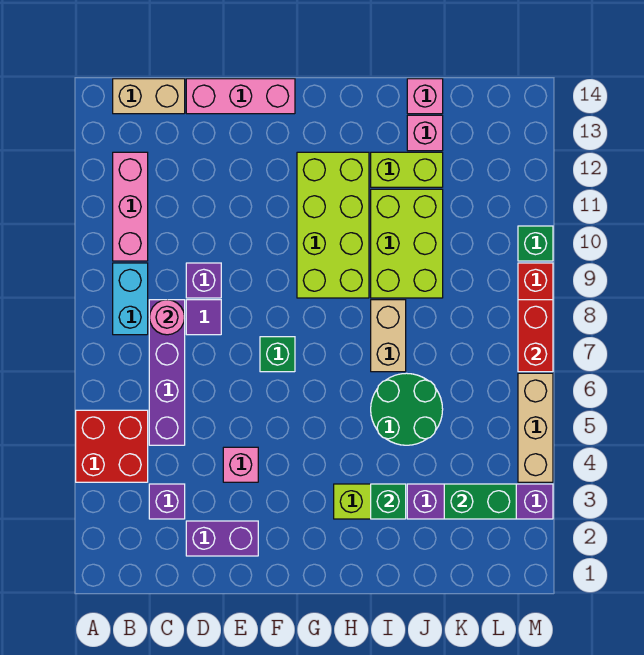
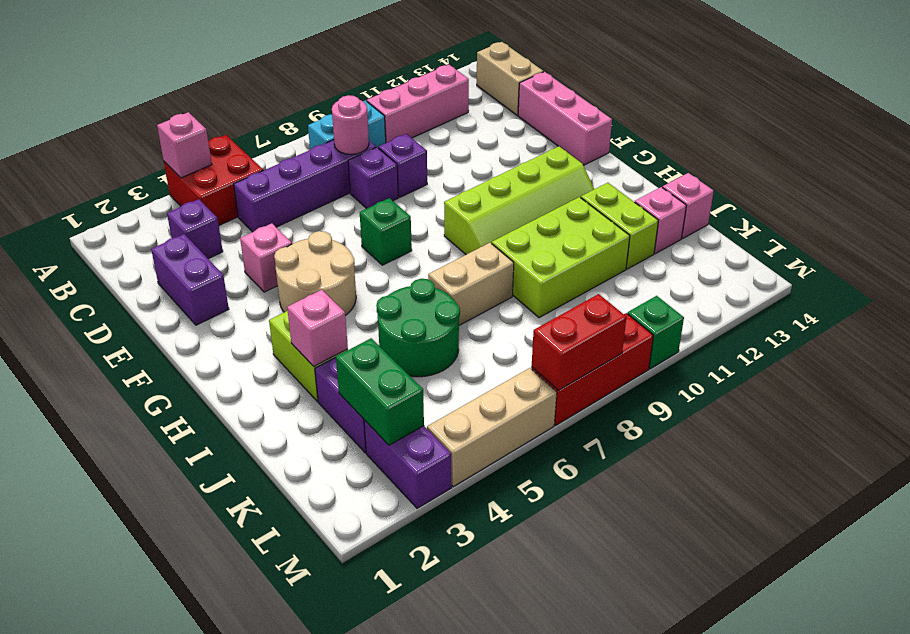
none -> pink 1x1 brick [157,112,212,178]
purple 1x1 tile [186,300,221,335] -> purple 1x1 brick [348,147,398,209]
none -> tan 2x2 round brick [274,231,356,316]
lime 2x4 brick [297,152,369,298] -> lime 2x4 slope [444,146,594,255]
green 1x1 brick [371,484,406,519] -> pink 1x1 brick [287,290,348,366]

